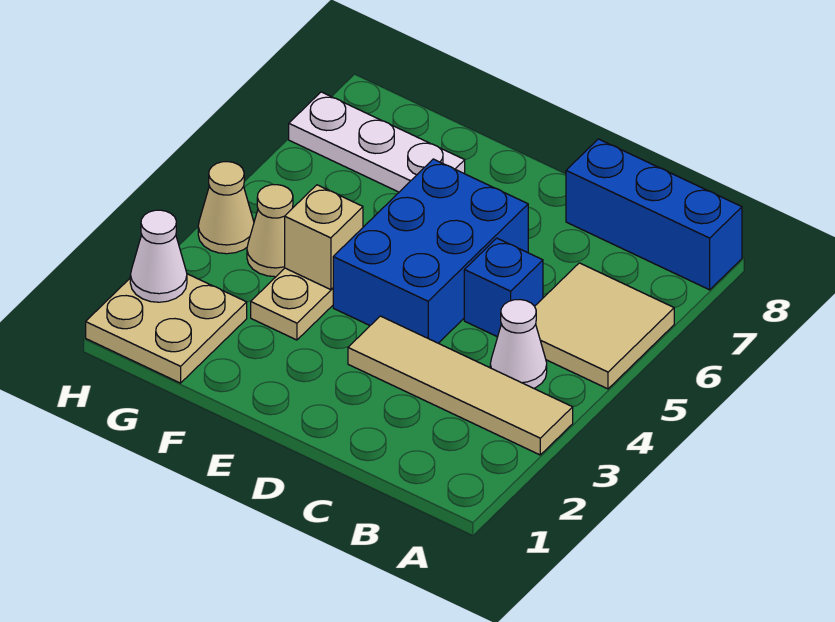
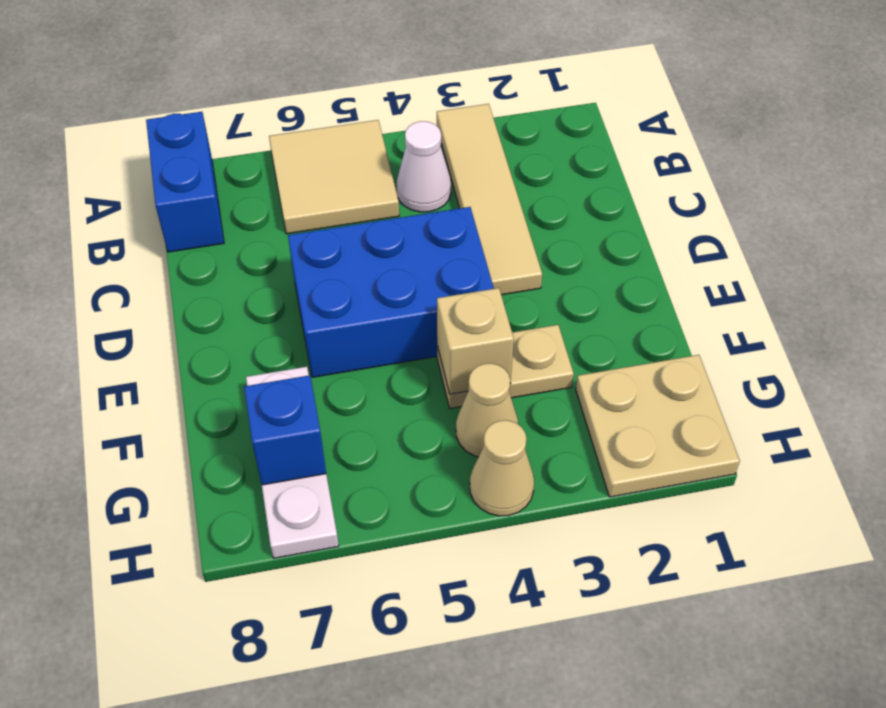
blue 1x3 brick [566,139,742,290] -> blue 1x2 brick [146,112,224,252]
blue 1x1 brick [464,238,543,337] -> blue 1x1 brick moved to [244,375,326,485]
white 1x1 cone [130,210,187,302] -> none

